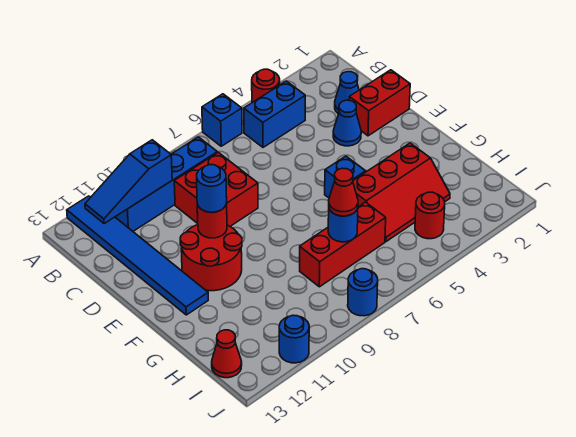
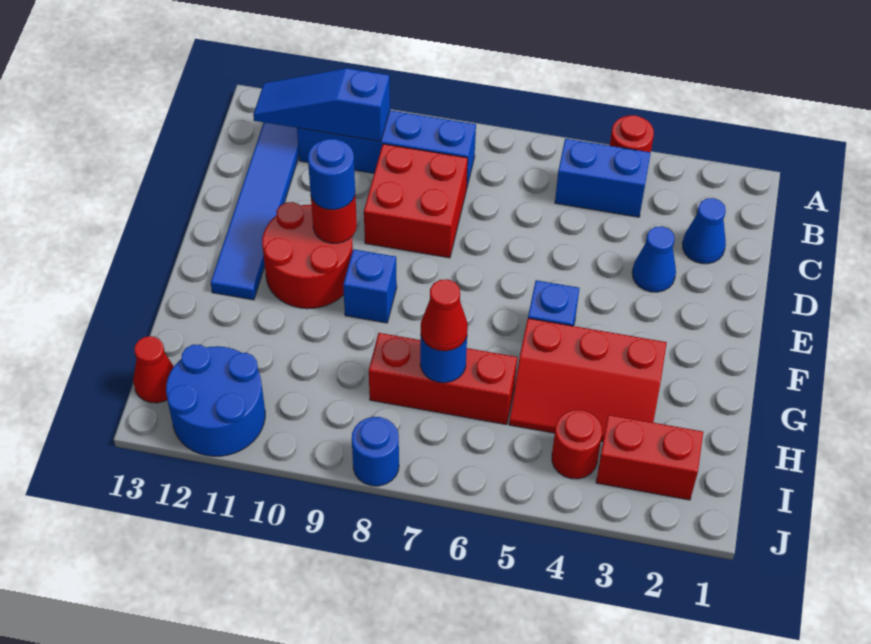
blue 1x1 brick [202,94,242,146] -> blue 1x1 brick moved to [343,249,397,323]
red 1x2 brick [349,70,410,136] -> red 1x2 brick moved to [596,415,703,500]
blue 1x1 round brick [279,315,309,363] -> blue 2x2 round brick [166,344,265,456]

